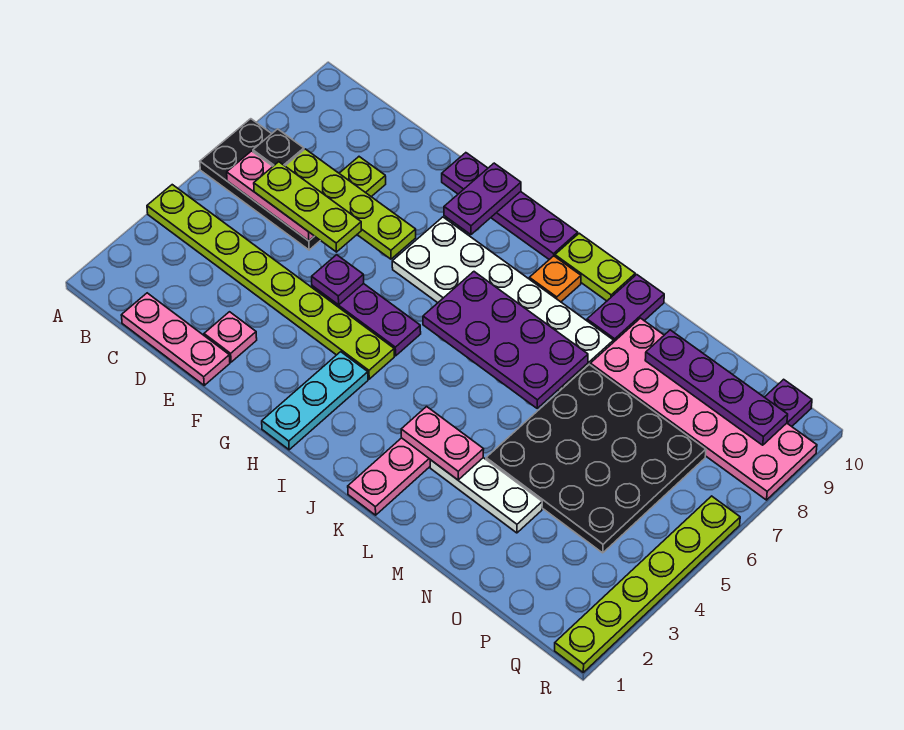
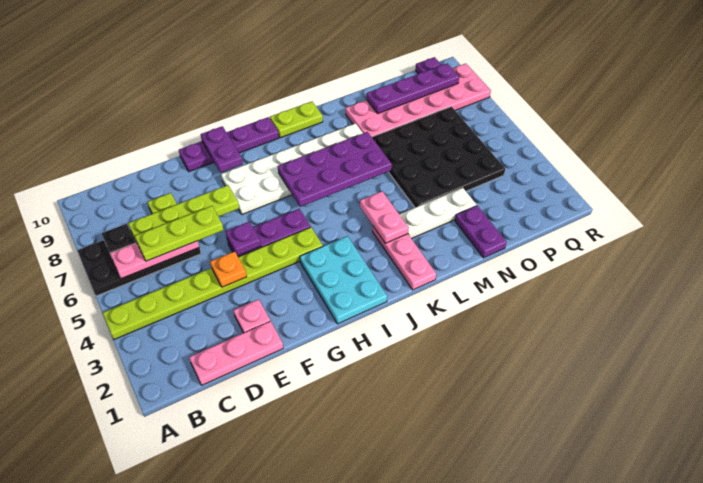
cyan 1x3 plate [262,352,368,450] -> cyan 2x3 plate [300,236,387,324]
orange 1x1 plate [529,256,581,302] -> orange 1x1 plate moved to [210,251,247,287]
pink 1x2 plate [401,407,484,480] -> pink 1x2 plate turned to [360,191,409,243]
purple 1x2 plate [587,275,664,342] -> purple 1x2 plate moved to [455,206,507,258]
lime 1x6 plate [555,496,740,672] -> none

